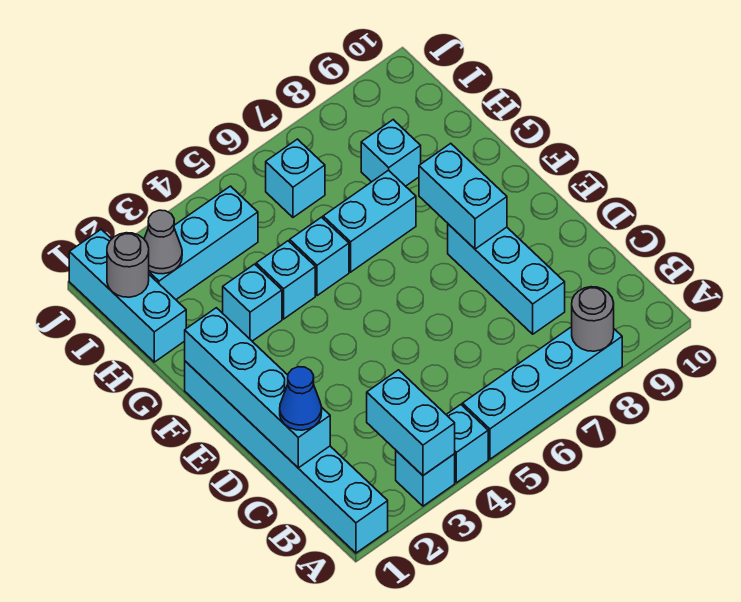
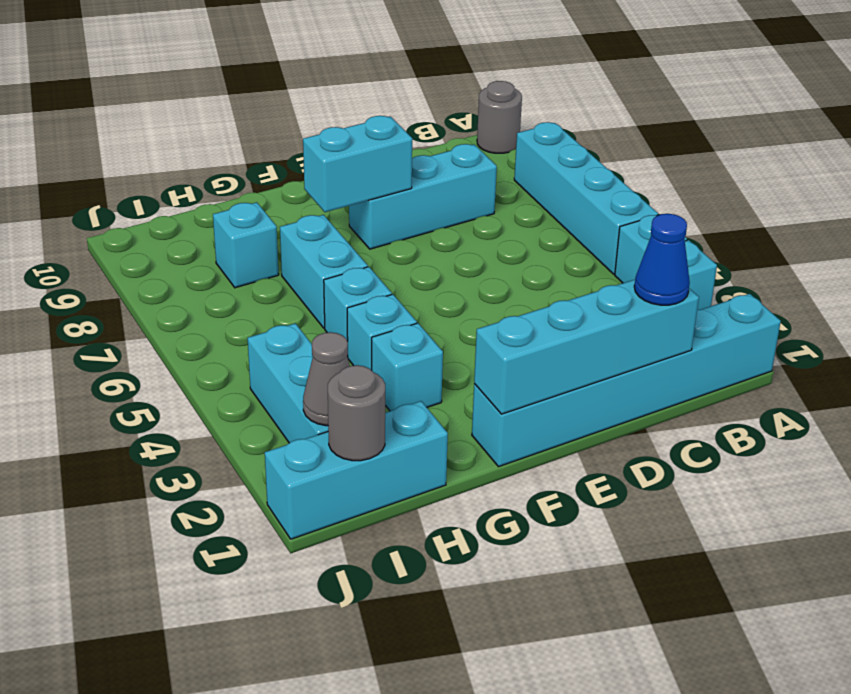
cyan 1x2 brick [367,370,455,475] -> none
grey 1x1 round brick [572,287,614,351] -> grey 1x1 round brick moved to [477,81,522,153]
cyan 1x1 brick [266,139,325,217] -> none

